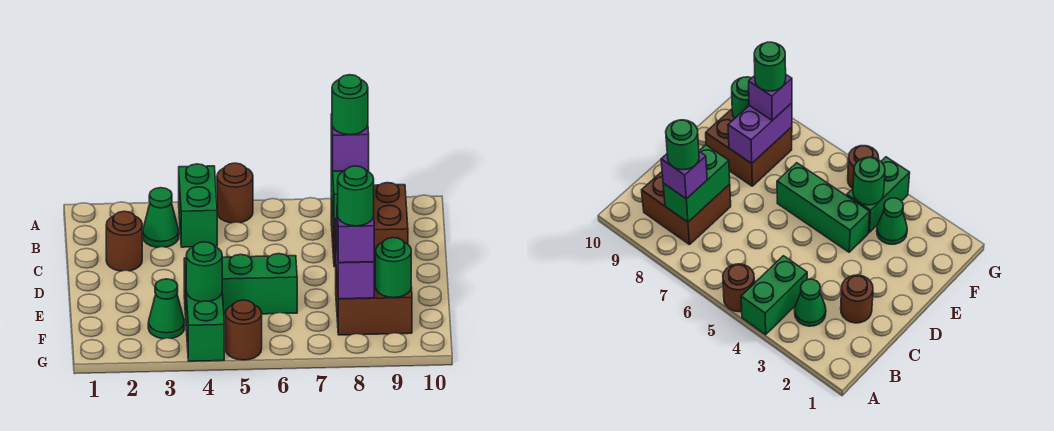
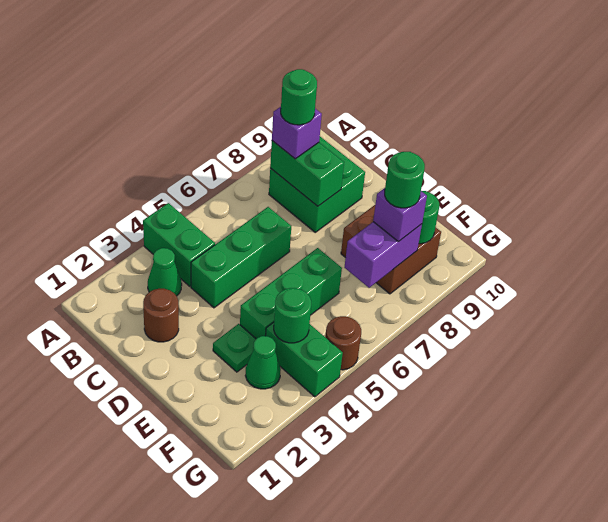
brown 1x1 round brick [217,163,253,223] -> none
brown 2x2 brick [331,183,408,267] -> green 2x2 brick [269,137,365,232]
none -> green 1x3 brick [191,207,291,308]
none -> green 1x1 plate [213,324,256,372]
purple 1x2 brick [335,218,374,299] -> purple 1x2 brick turned to [344,222,422,288]

